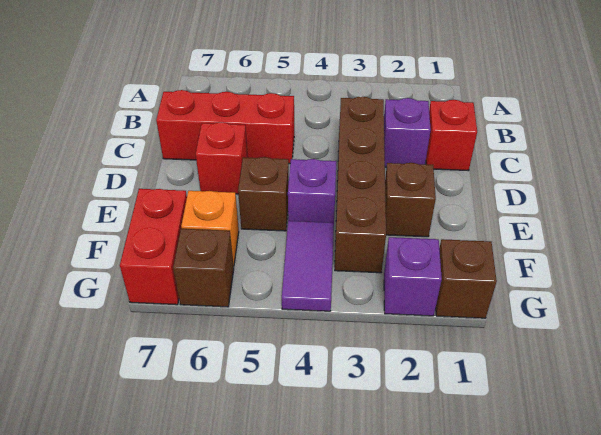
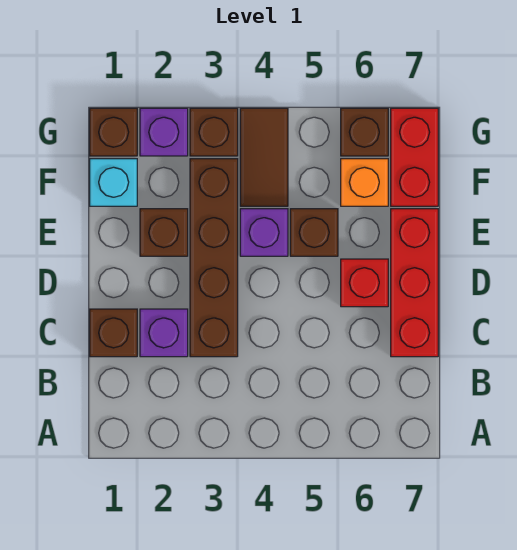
red 1x1 brick [426,100,477,171] -> brown 1x1 brick [90,309,137,357]
red 1x3 brick [156,90,294,164] -> red 1x3 brick turned to [391,209,438,357]
none -> cyan 1x1 brick [90,159,137,206]
purple 1x2 tile [282,221,334,311] -> brown 1x2 tile [240,108,288,206]
none -> brown 1x1 brick [190,108,238,156]

